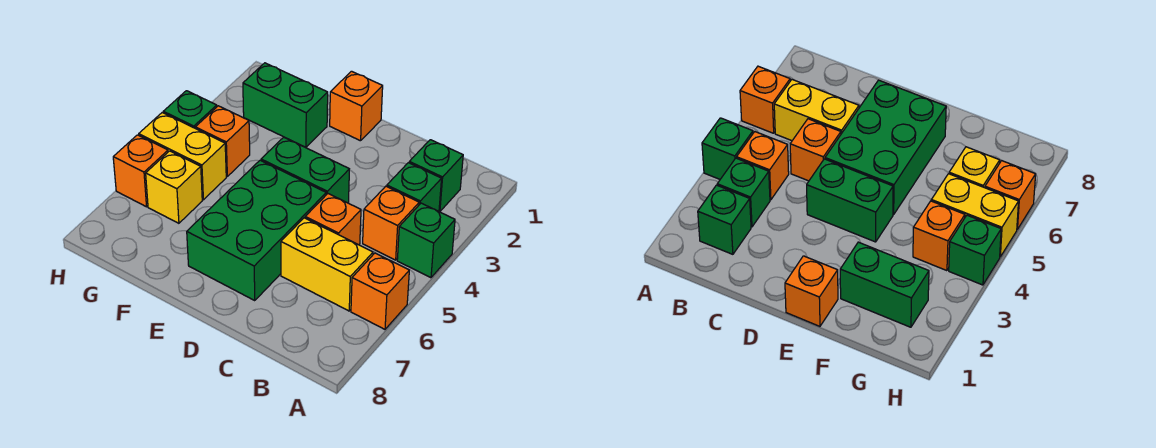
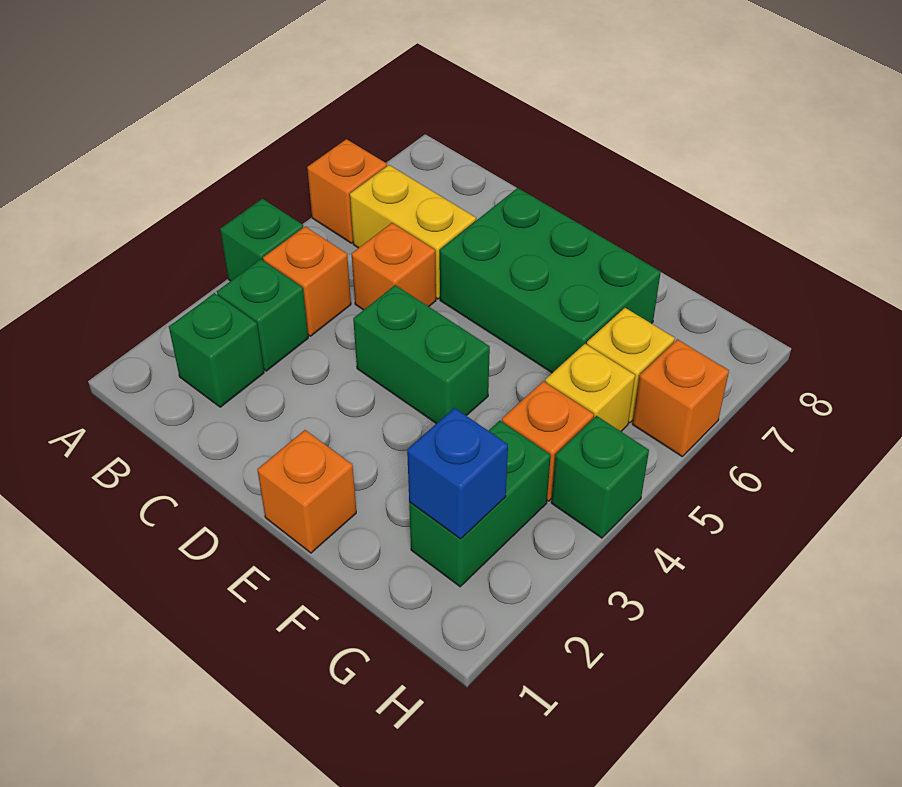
green 2x3 brick [187,160,326,301] -> green 2x3 brick turned to [440,188,661,373]
green 1x2 brick [243,63,328,147] -> green 1x2 brick turned to [409,421,551,587]
none -> blue 1x1 brick [407,408,508,539]
yellow 1x2 brick [139,113,226,200] -> yellow 1x1 brick [545,344,635,431]

